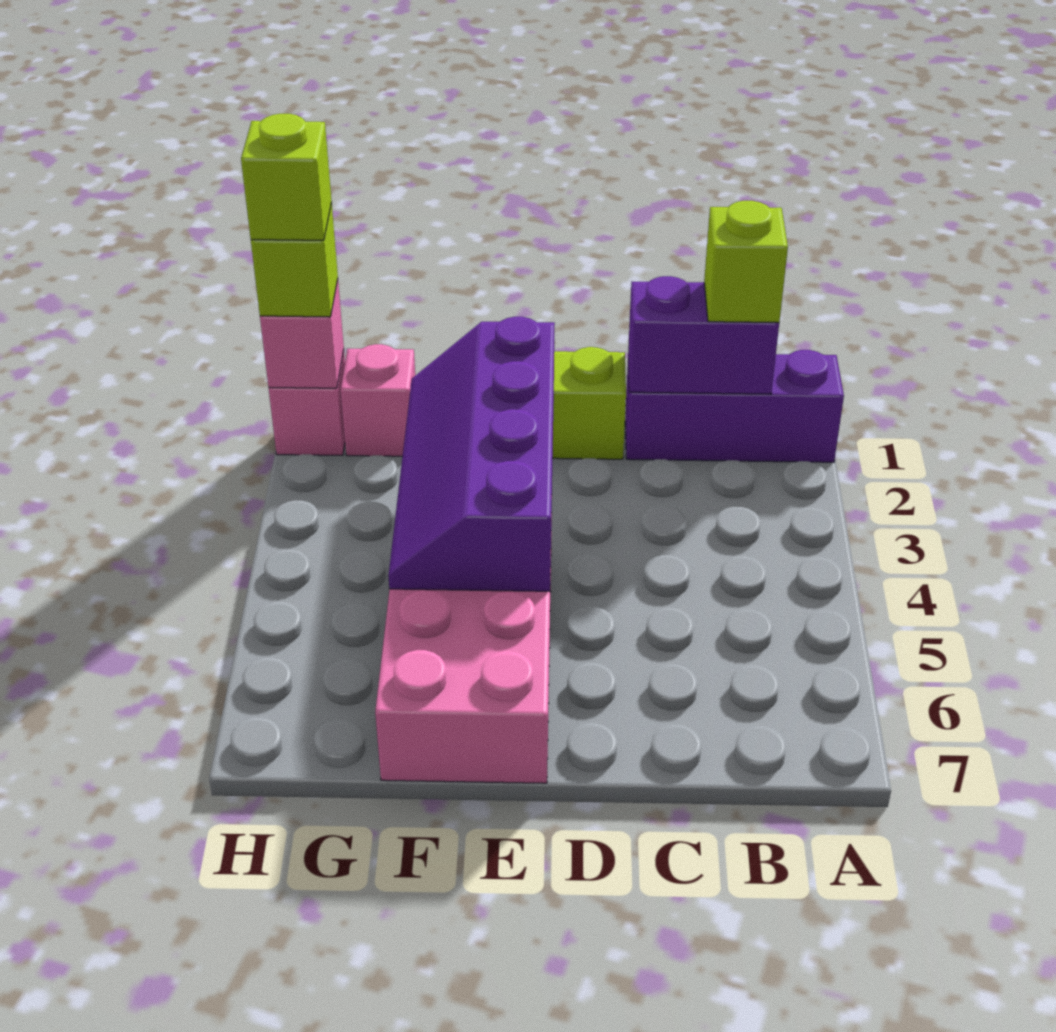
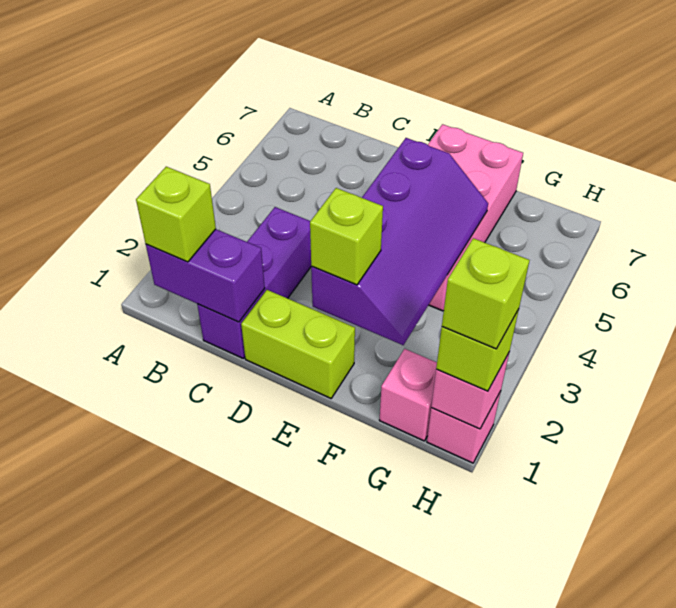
purple 1x3 brick [625,350,844,462] -> purple 1x3 brick turned to [197,207,311,358]
none -> lime 1x1 brick [310,188,383,285]

